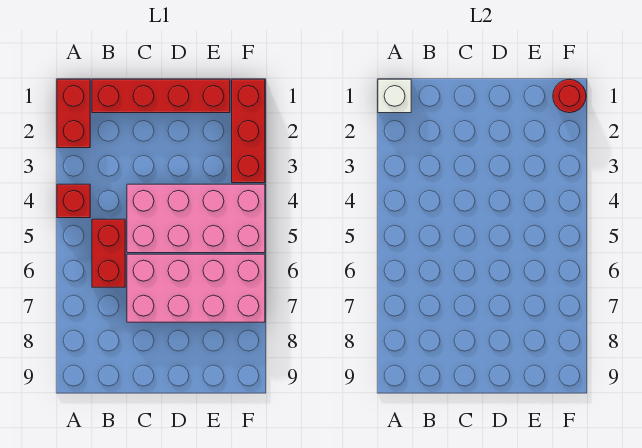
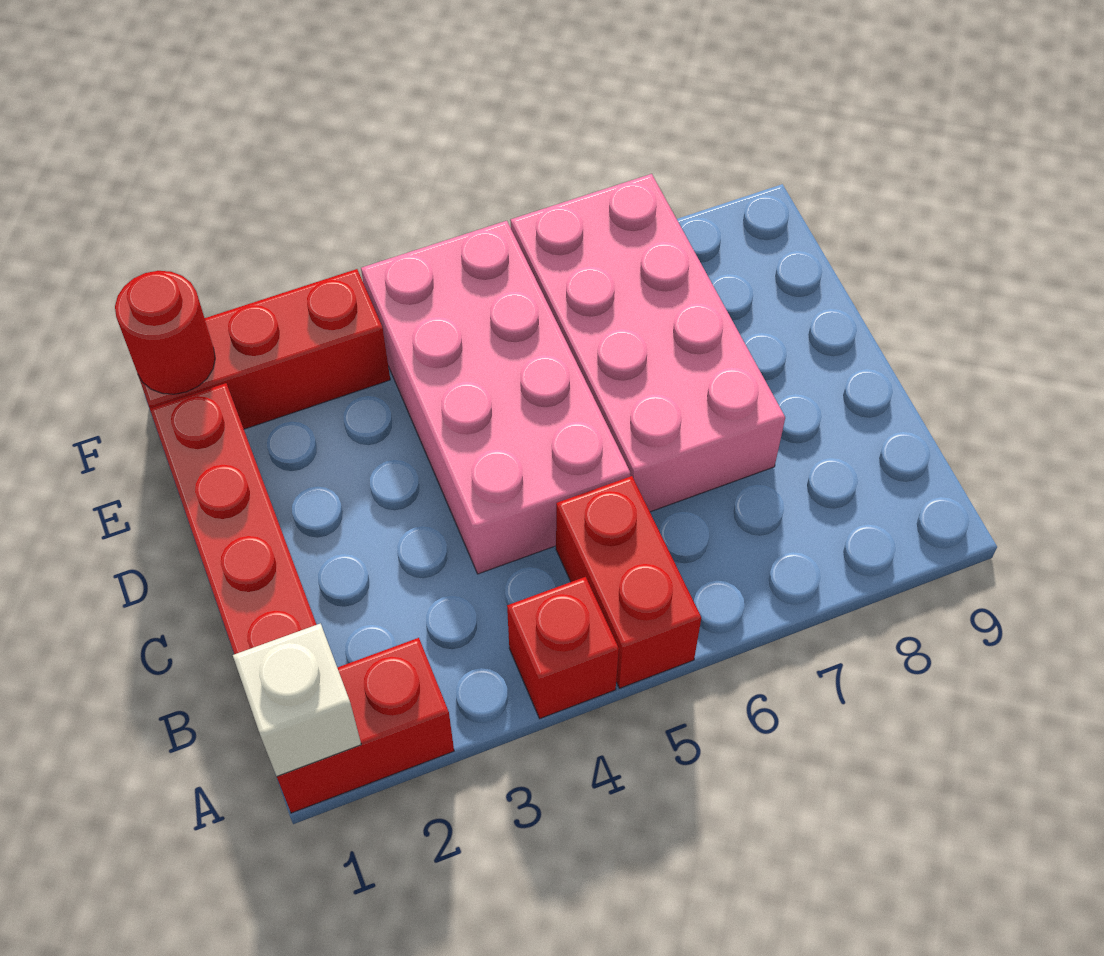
red 1x2 brick [92,219,125,287] -> red 1x2 brick turned to [556,476,701,688]

